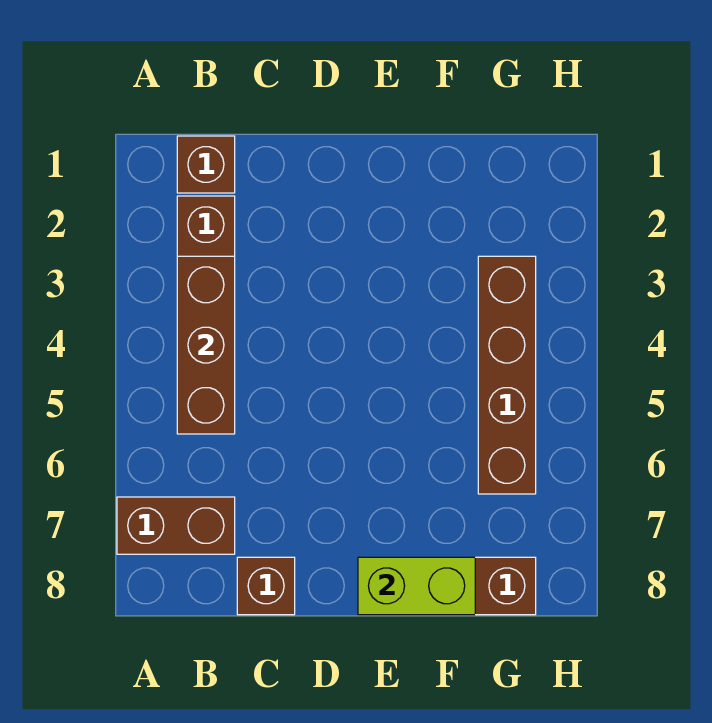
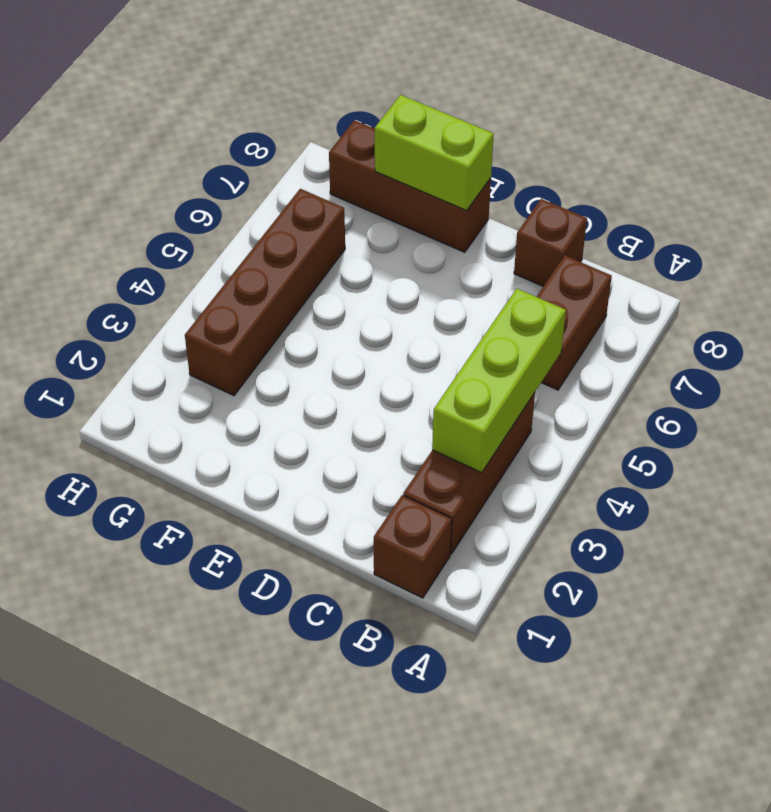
brown 1x2 brick [117,497,235,554] -> brown 1x2 brick turned to [537,256,612,390]
brown 1x3 brick [177,256,235,434] -> lime 1x3 brick [432,289,566,473]

